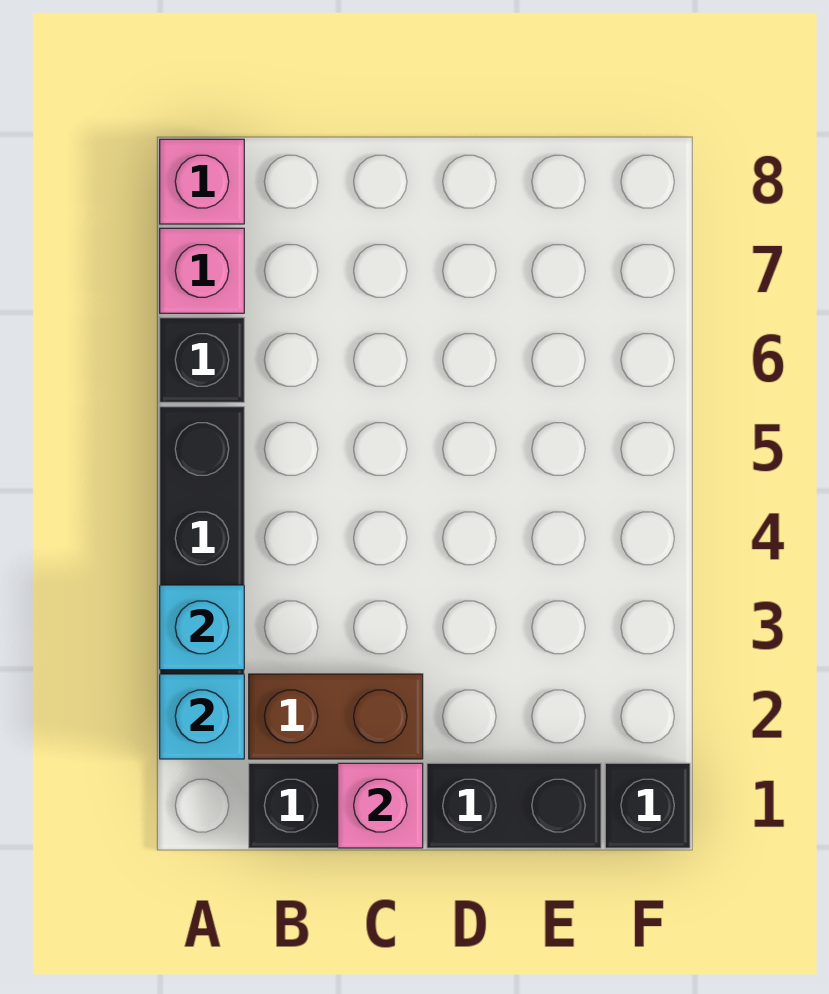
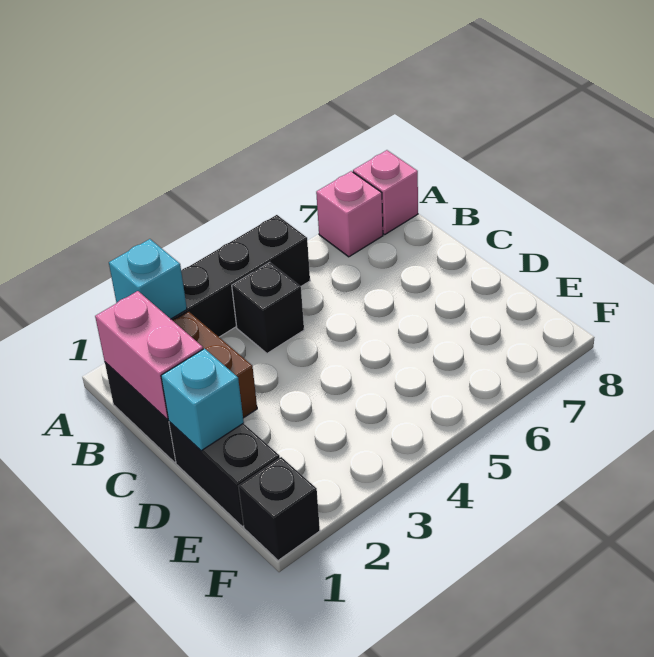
cyan 1x1 brick [160,585,244,670] -> cyan 1x1 brick moved to [161,348,244,451]
black 1x1 brick [160,318,244,402] -> black 1x1 brick moved to [232,262,304,353]
pink 1x1 brick [338,763,423,848] -> pink 1x2 brick [95,291,203,419]

